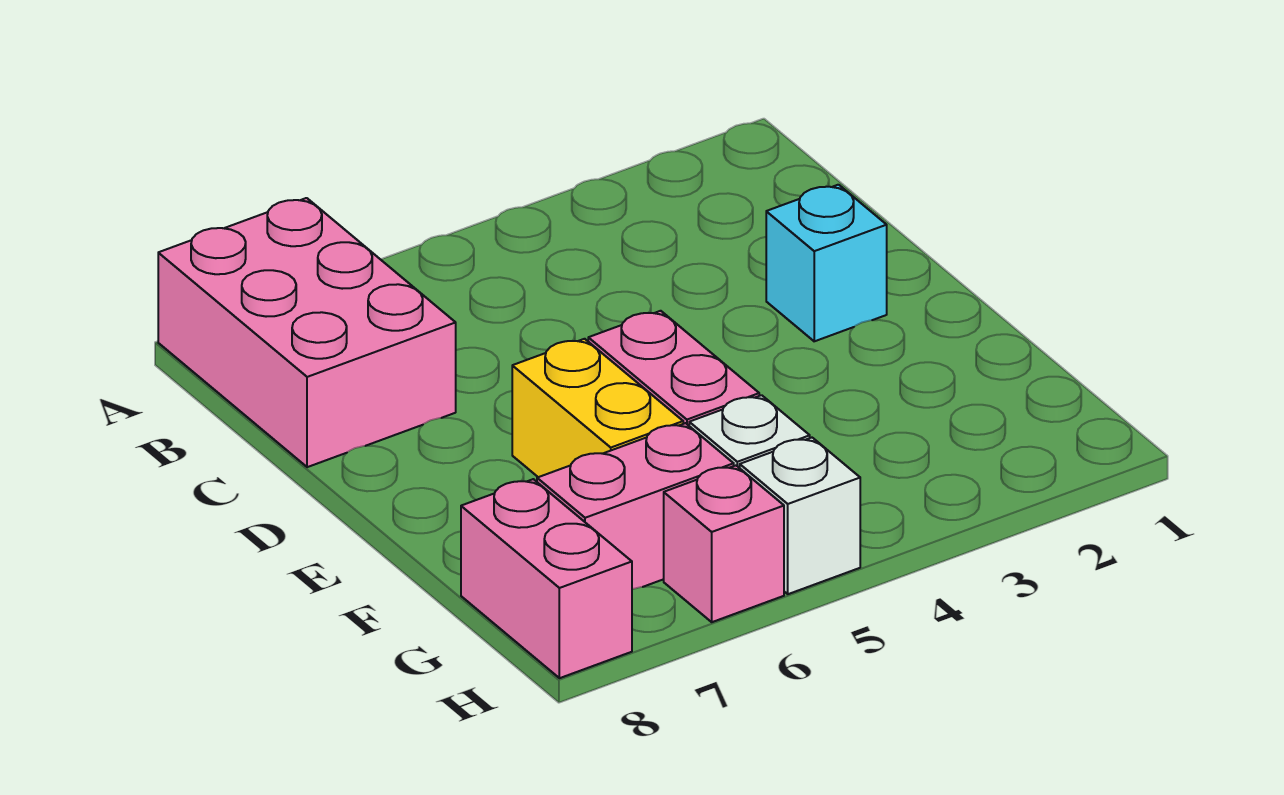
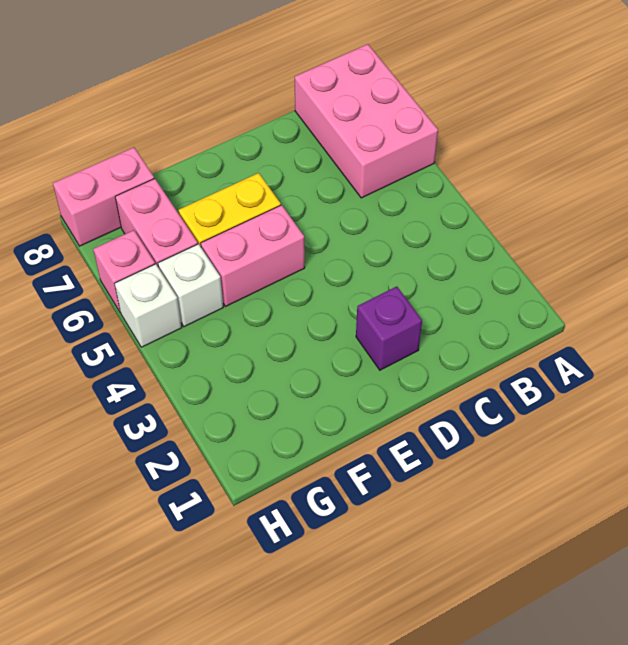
pink 2x3 brick [158,198,456,467] -> pink 2x3 brick turned to [295,44,438,198]
cyan 1x1 brick [766,185,887,341] -> purple 1x1 brick [356,287,422,370]

